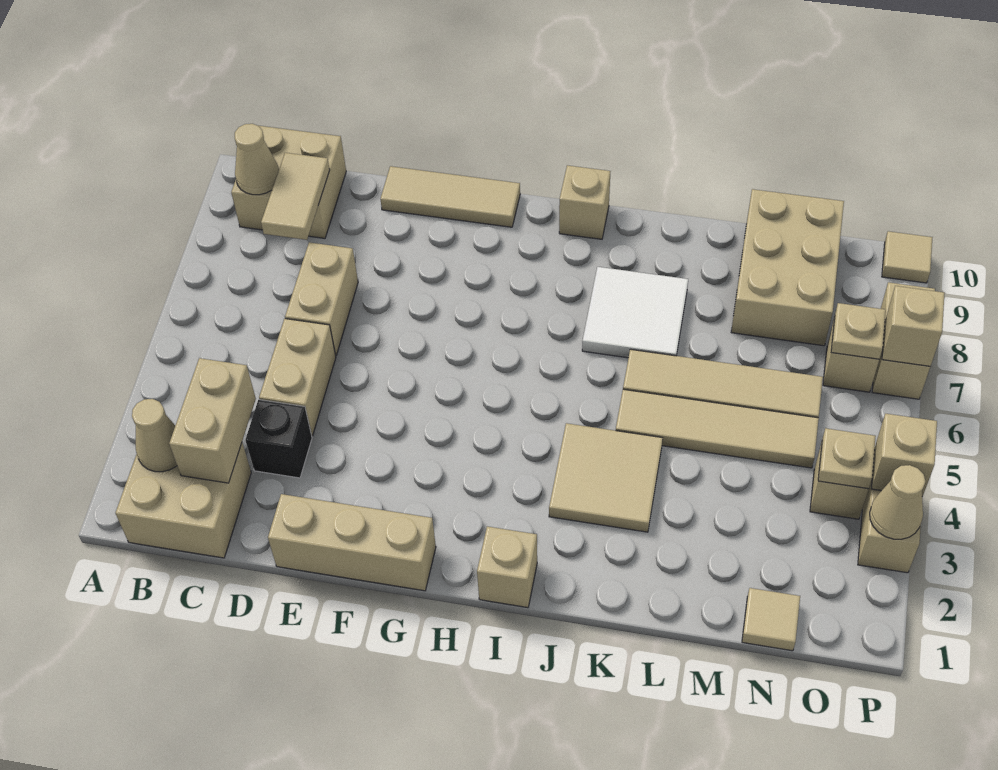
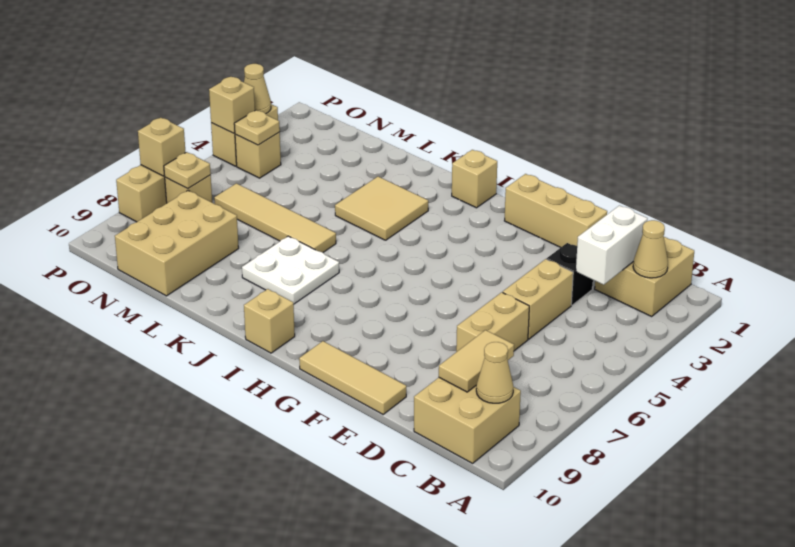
tan 1x2 brick [169,358,256,483] -> white 1x2 brick [576,206,647,285]
white 2x2 tile [582,267,688,358] -> white 2x2 plate [242,236,339,304]
tan 1x4 tile [616,389,819,468] -> none
tan 1x1 tile [742,588,800,651] -> none
tan 1x1 tile [882,231,933,283] -> none

